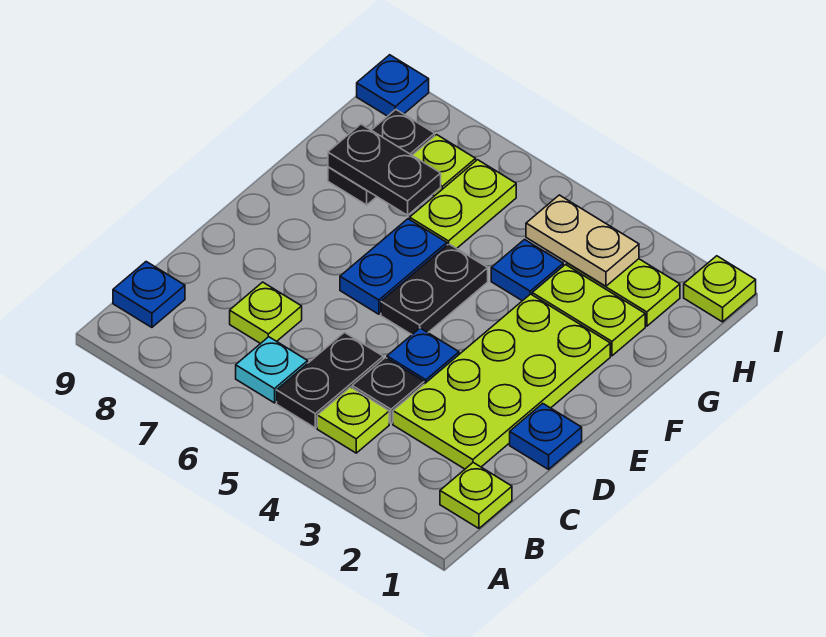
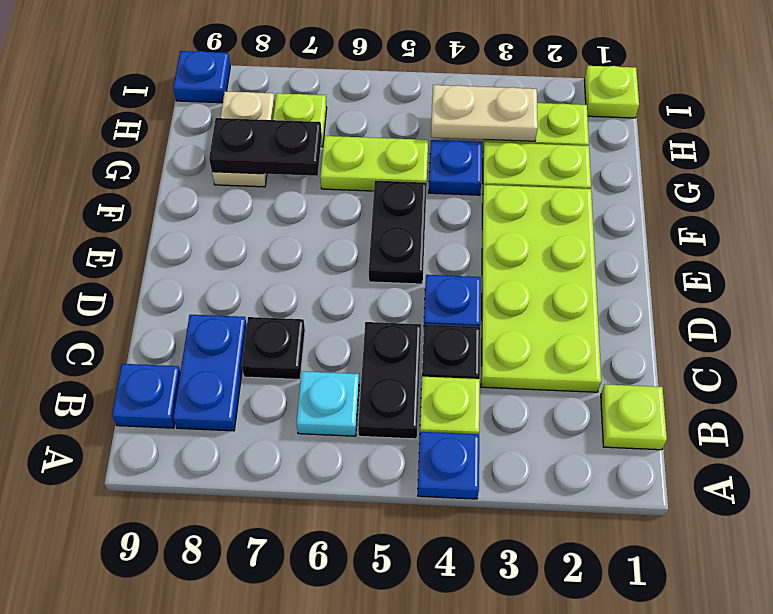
lime 1x1 plate [230,282,302,344] -> black 1x1 plate [242,317,305,380]
blue 1x1 plate [510,403,582,469] -> blue 1x1 plate moved to [418,432,479,499]
blue 1x2 plate [340,219,447,314] -> blue 1x2 plate moved to [173,315,247,431]
lime 1x2 plate [410,160,516,248] -> lime 1x2 plate turned to [320,136,428,191]
black 1x2 plate [328,109,435,205] -> tan 1x2 plate [212,91,275,187]

